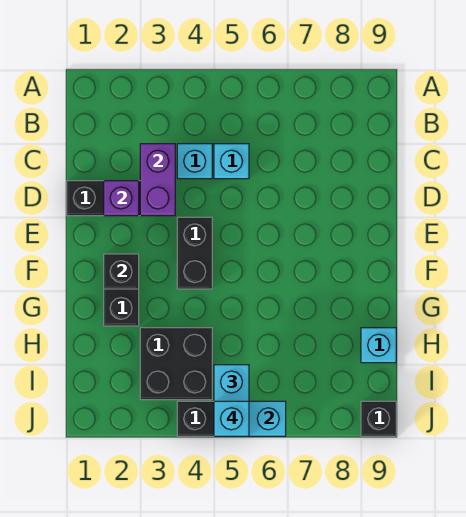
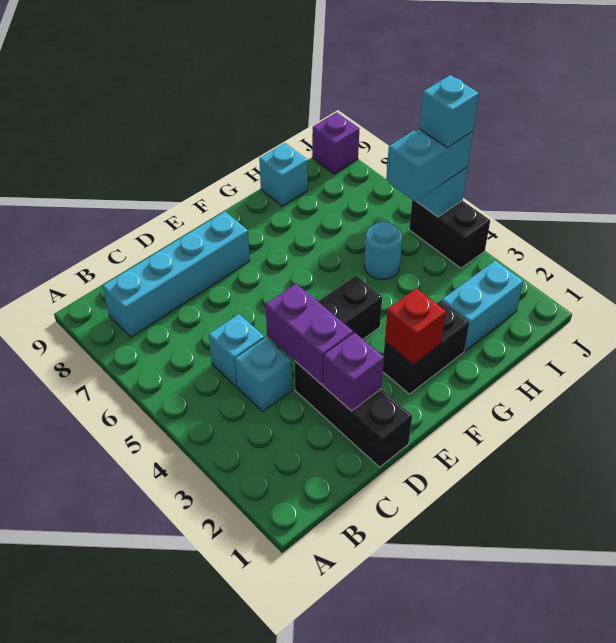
none -> cyan 1x4 brick [102,212,250,337]
purple 1x2 brick [140,144,175,216] -> purple 1x2 brick turned to [266,284,353,385]
black 1x1 brick [104,254,139,289] -> red 1x1 brick [385,288,446,364]
none -> cyan 1x2 brick [442,261,523,351]
black 2x2 brick [140,328,212,400] -> none
none -> cyan 1x1 round brick [364,222,402,279]
black 1x1 brick [361,401,396,436] -> purple 1x1 brick [312,112,359,174]

